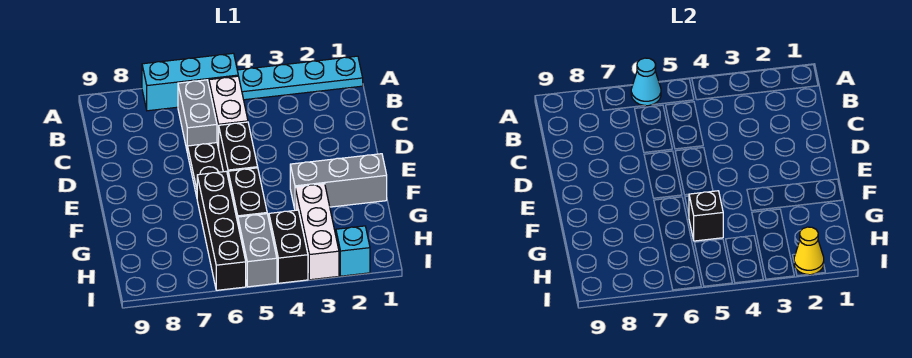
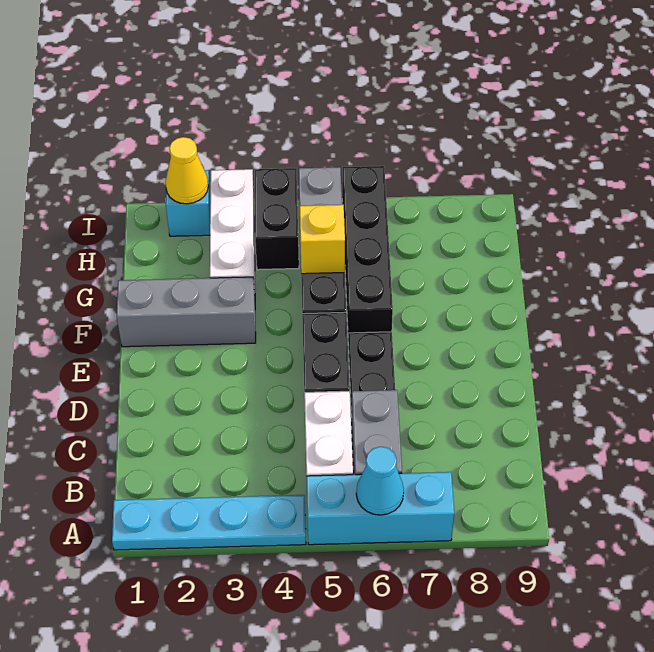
black 1x1 brick [689,191,723,241] -> yellow 1x1 brick [300,205,345,274]

